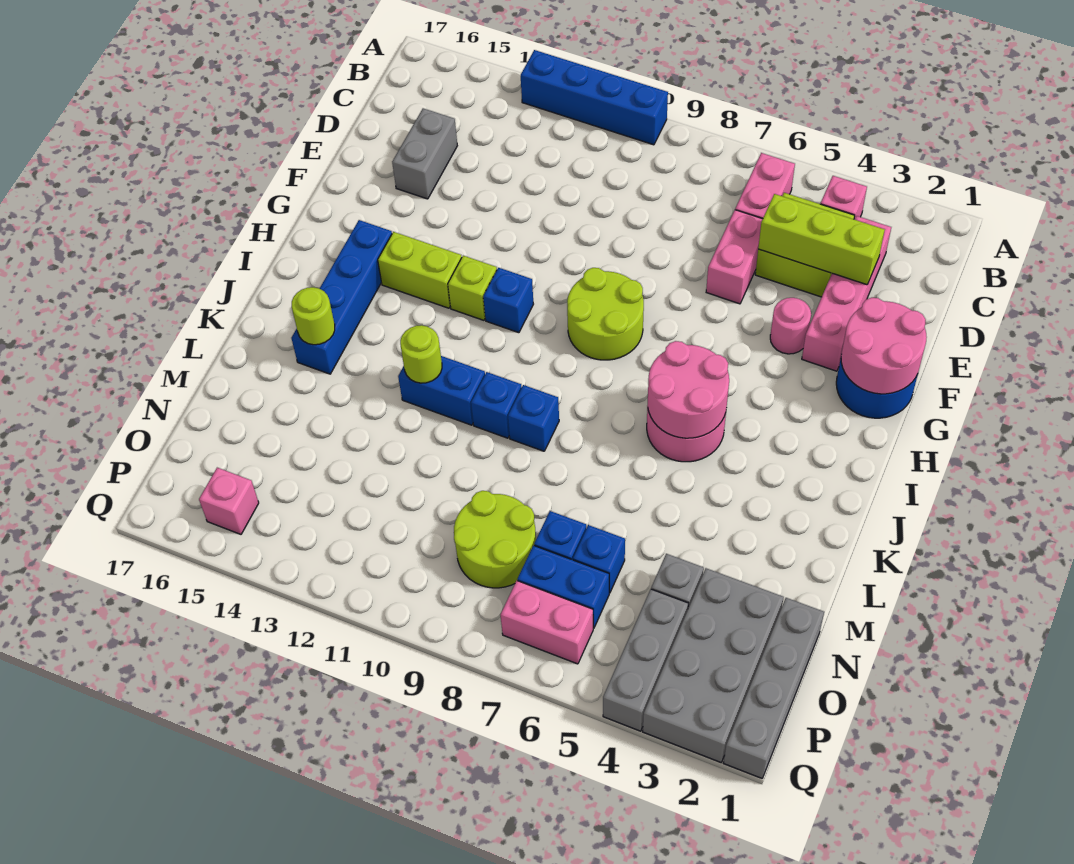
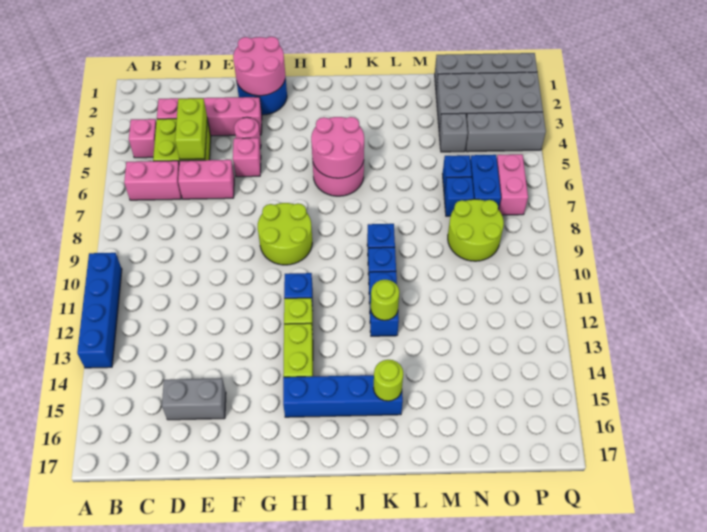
lime 1x3 brick [758,194,885,285] -> lime 1x2 brick [175,98,207,159]
pink 1x1 brick [199,468,259,534] -> pink 1x1 brick moved to [233,138,261,177]

